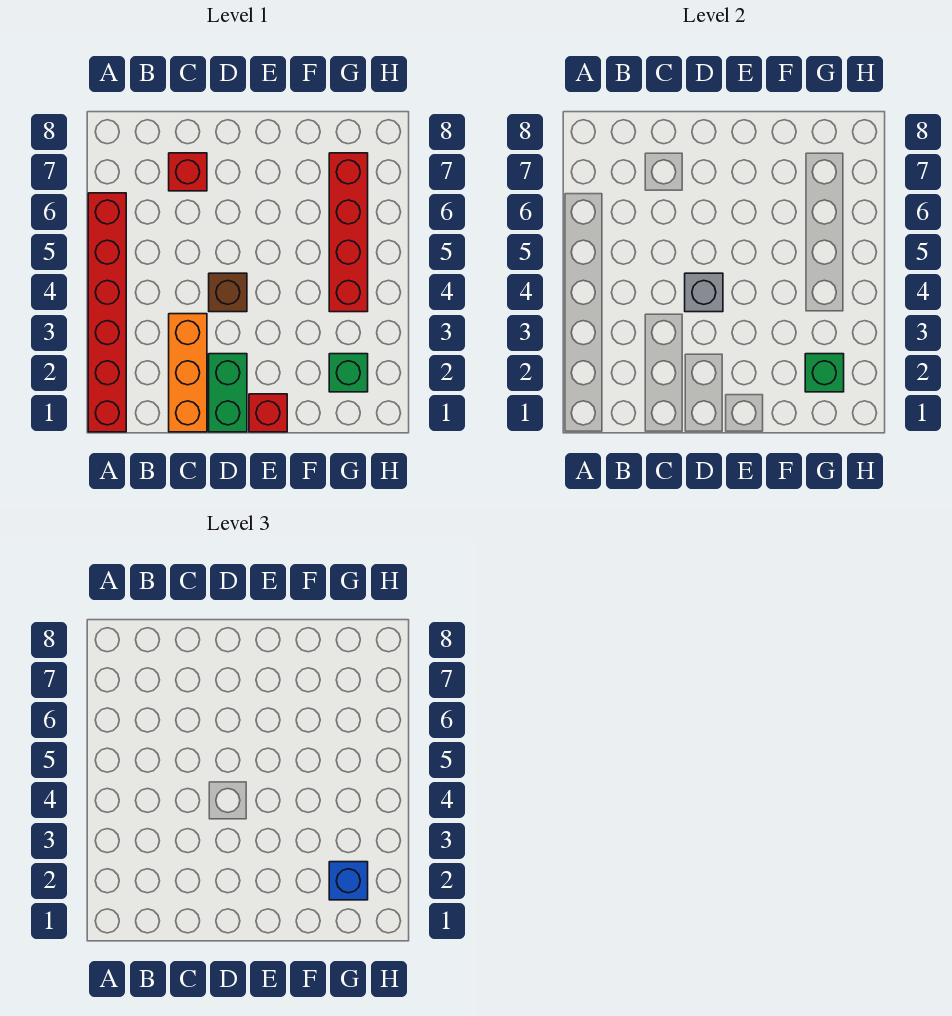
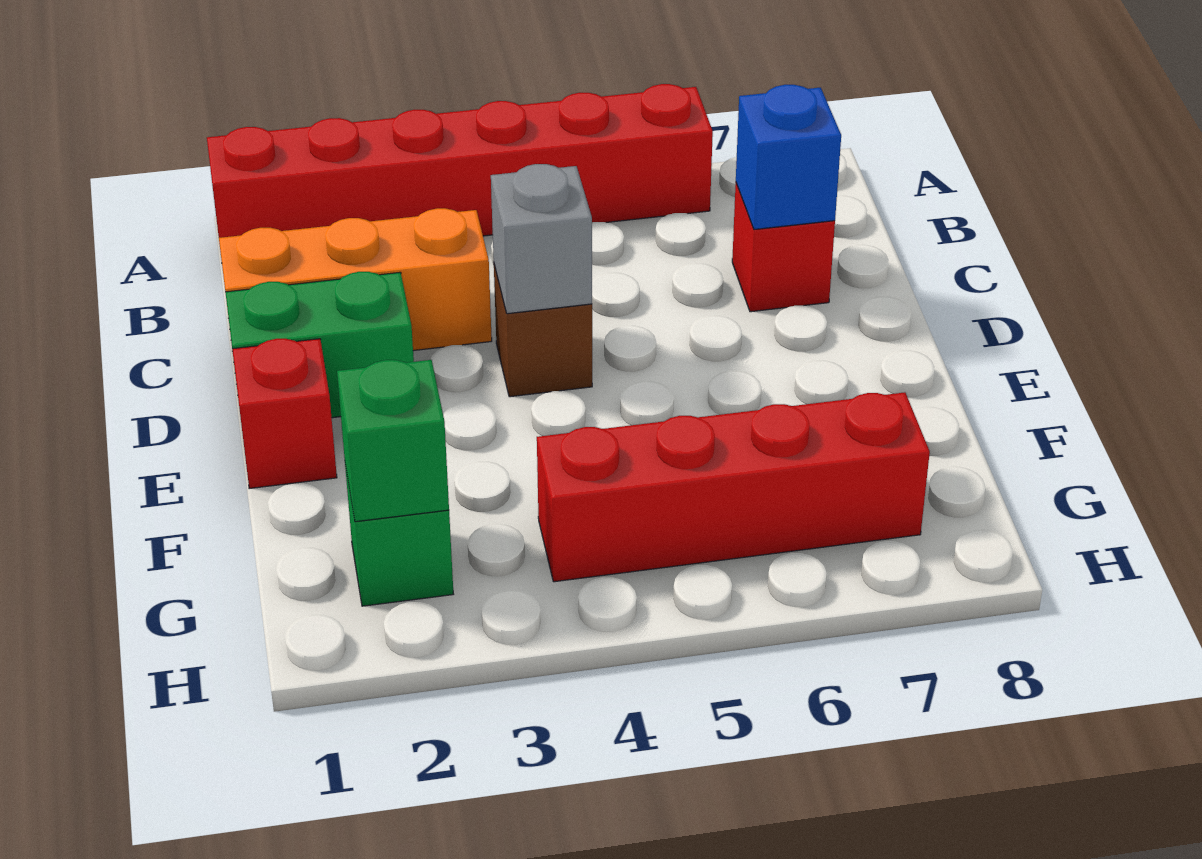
blue 1x1 brick [329,862,368,900] -> blue 1x1 brick moved to [736,85,841,230]

